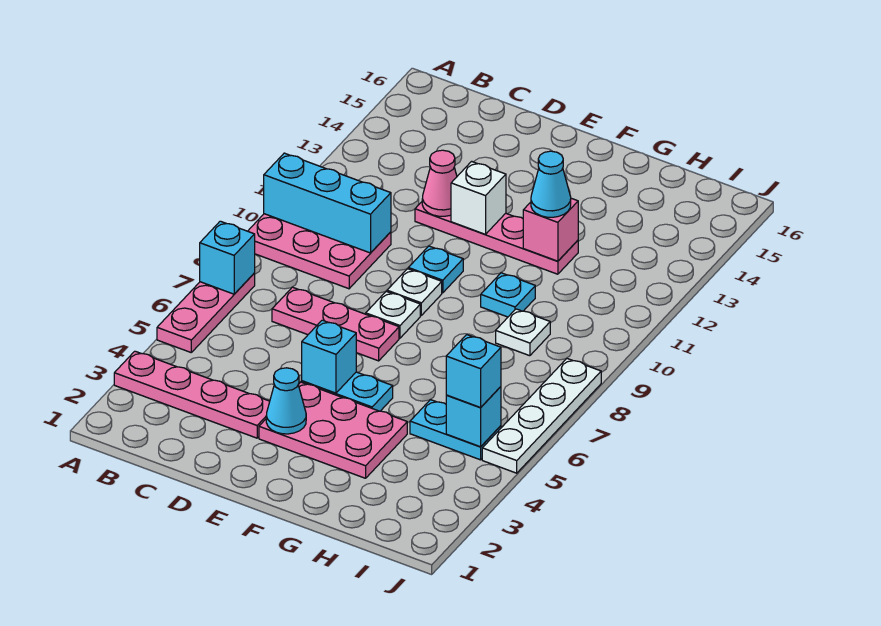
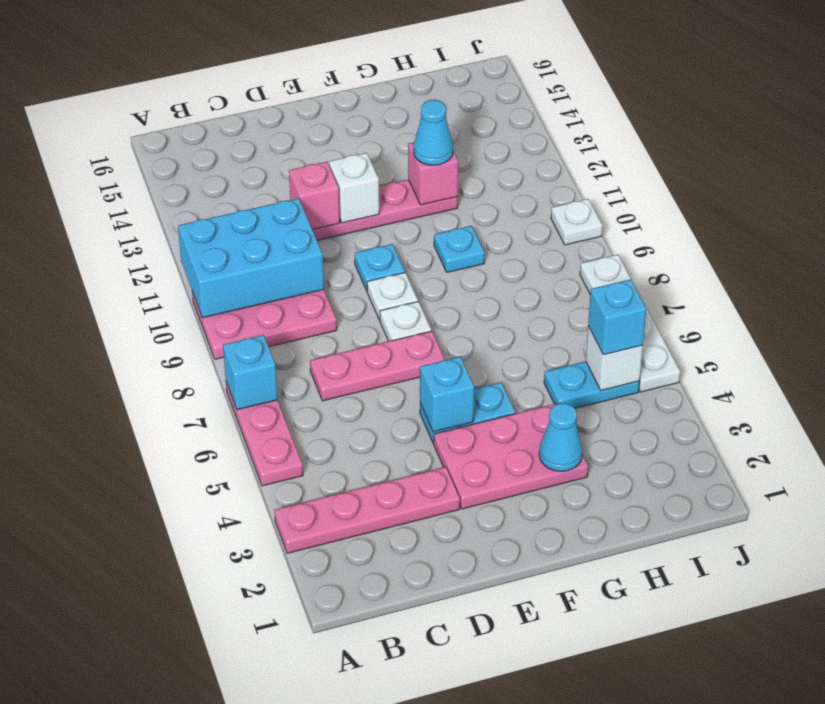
cyan 1x3 brick [264,153,391,253] -> cyan 2x3 brick [178,198,324,318]
pink 1x1 cone [422,150,457,216] -> pink 1x1 brick [289,162,340,230]
cyan 1x1 cone [266,368,306,434] -> cyan 1x1 cone moved to [539,403,582,471]
white 1x1 plate [496,309,550,356] -> white 1x1 plate moved to [551,199,602,245]
cyan 1x1 brick [446,387,501,447] -> white 1x1 brick [586,326,643,390]

